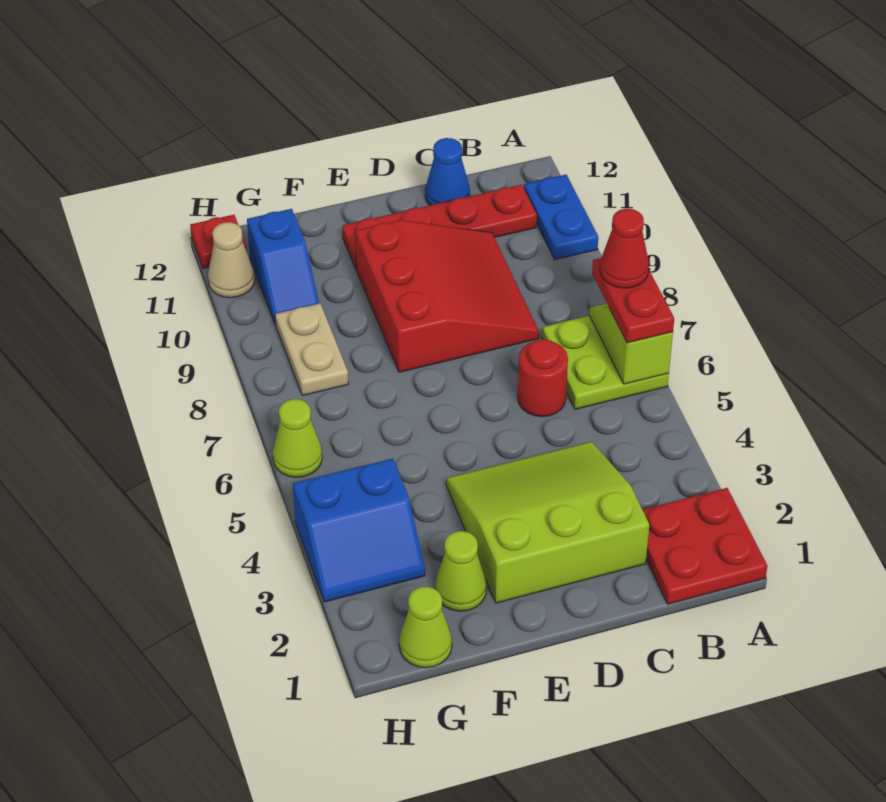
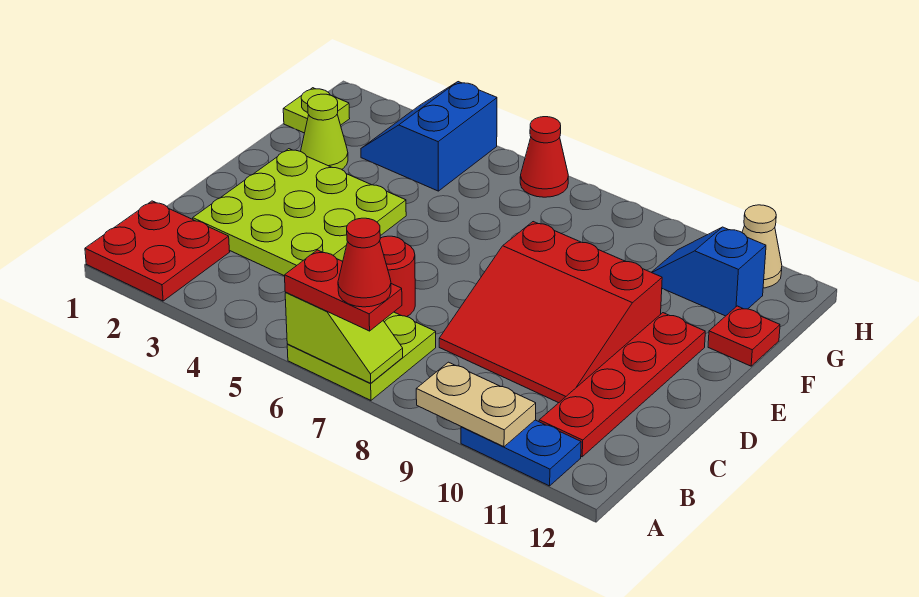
lime 3x3 slope [446,442,649,603] -> lime 3x3 plate [193,149,406,276]
blue 1x1 cone [425,138,470,205] -> none
lime 1x1 cone [399,587,452,668] -> lime 1x1 plate [283,88,350,133]
tan 1x2 plate [275,303,348,396] -> tan 1x2 plate moved to [416,362,536,447]
lime 1x1 cone [273,399,322,477] -> red 1x1 cone [520,117,568,197]
red 1x1 plate [190,215,247,269] -> red 1x1 plate moved to [708,306,780,366]

